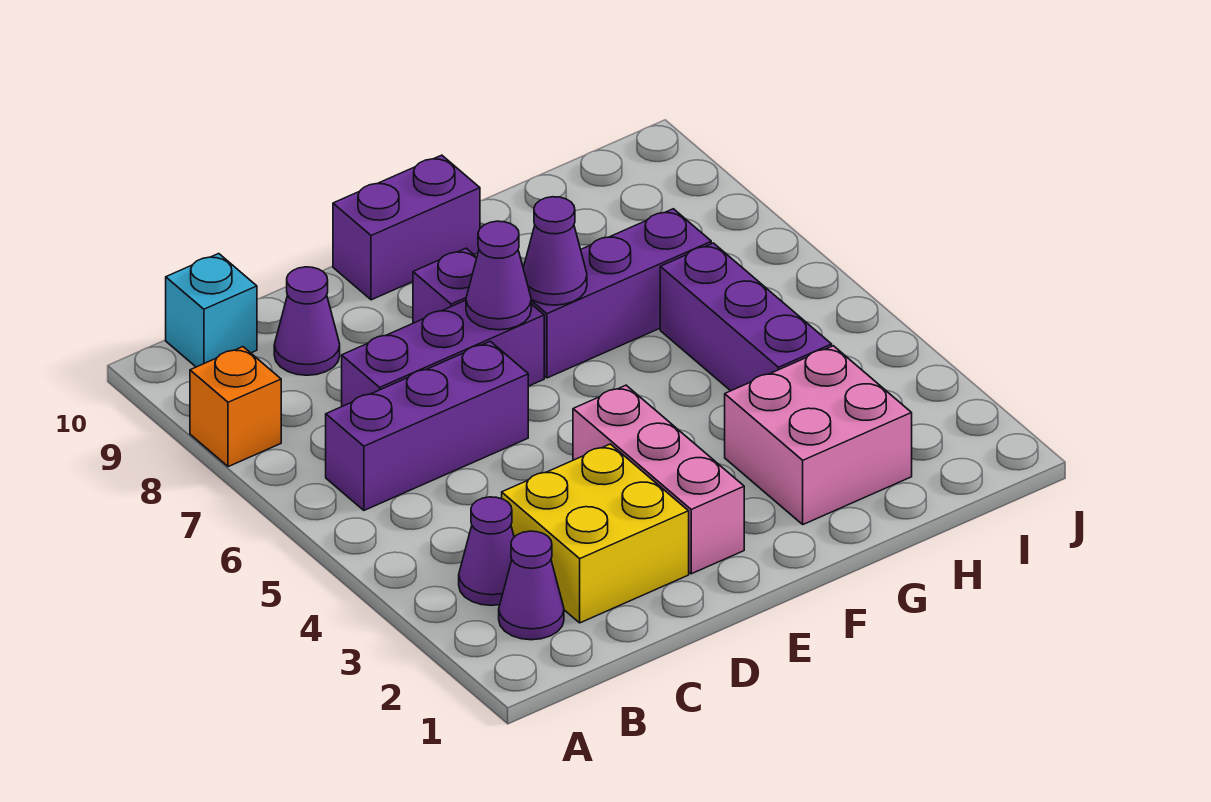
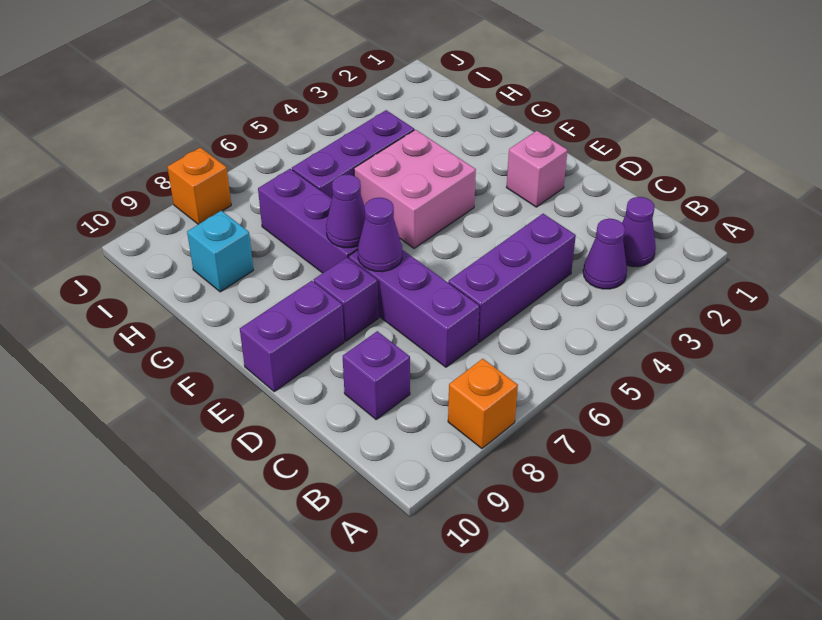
purple 1x3 brick [326,341,528,510] -> purple 1x3 brick turned to [448,214,576,342]
cyan 1x1 brick [166,254,257,367] -> cyan 1x1 brick moved to [187,211,253,292]
yellow 2x2 brick [502,444,689,623] -> none
purple 1x1 cone [274,267,340,375] -> purple 1x1 brick [343,331,410,419]
pink 1x3 brick [573,385,744,574] -> pink 1x1 brick [506,131,568,207]
purple 1x2 brick [333,155,480,300] -> purple 1x2 brick turned to [240,281,344,391]
pink 2x2 brick [725,346,912,524] -> pink 2x2 brick moved to [354,130,476,248]
none -> orange 1x1 brick [167,148,231,224]

